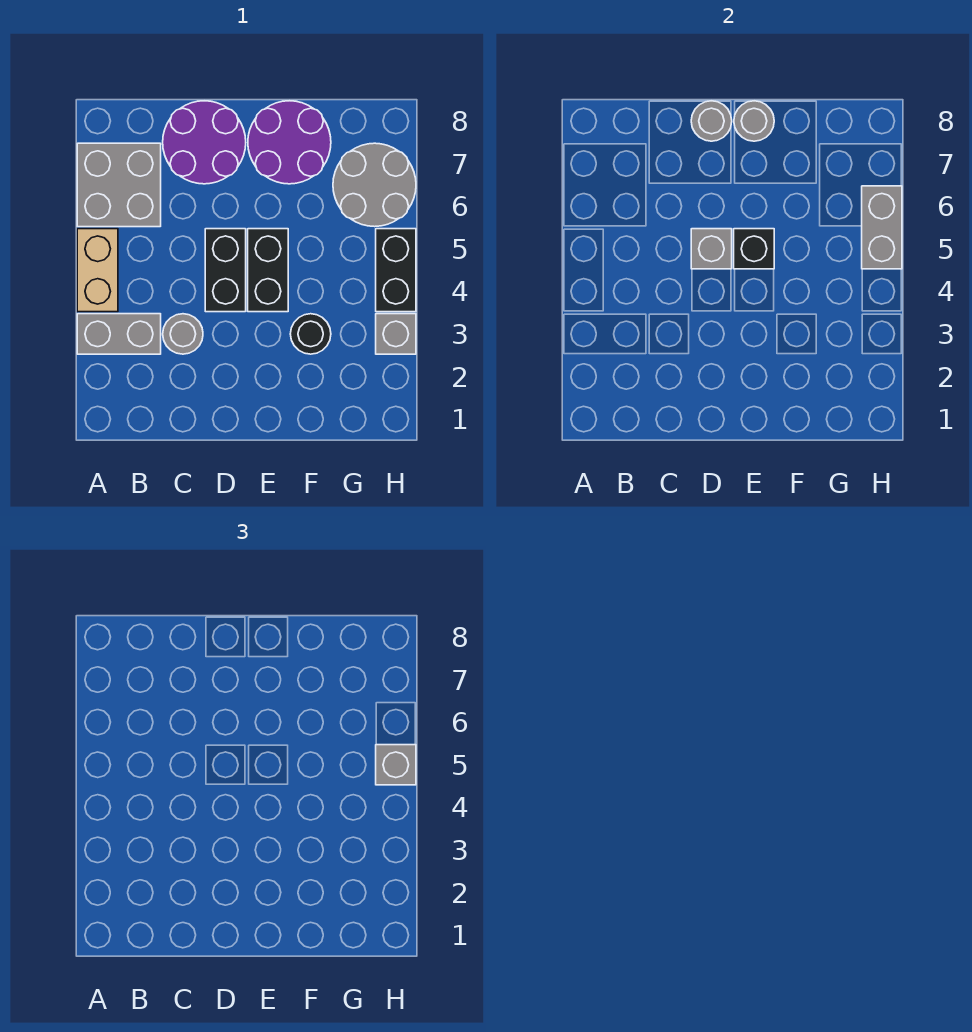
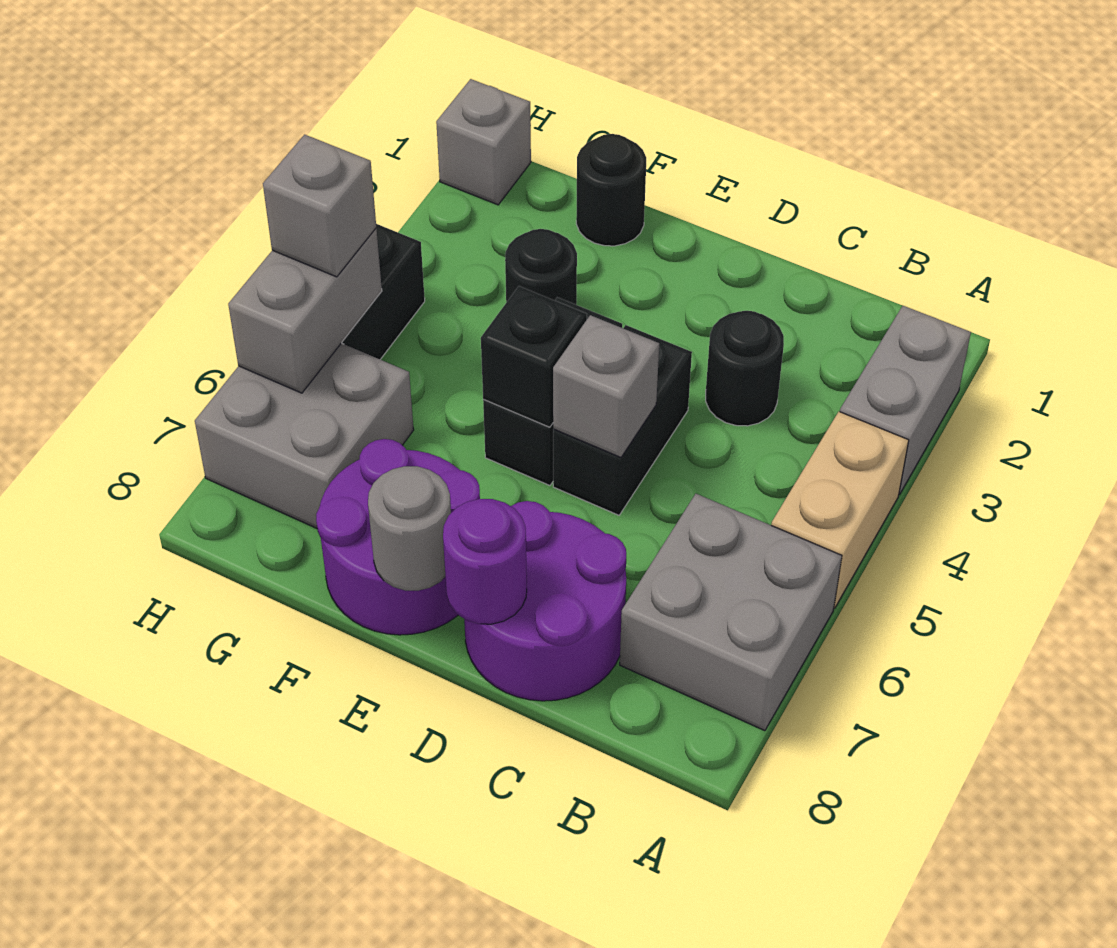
grey 1x2 brick [77,314,161,354] -> grey 1x2 brick turned to [840,306,971,494]
grey 1x1 round brick [163,314,203,354] -> black 1x1 round brick [706,311,784,426]
grey 1x1 round brick [691,101,732,141] -> purple 1x1 round brick [443,499,527,624]
none -> black 1x1 round brick [576,134,646,246]
grey 2x2 round brick [333,143,416,227] -> grey 2x2 brick [195,343,414,528]
grey 1x1 brick [376,314,416,354] -> grey 1x1 brick moved to [436,79,531,205]

